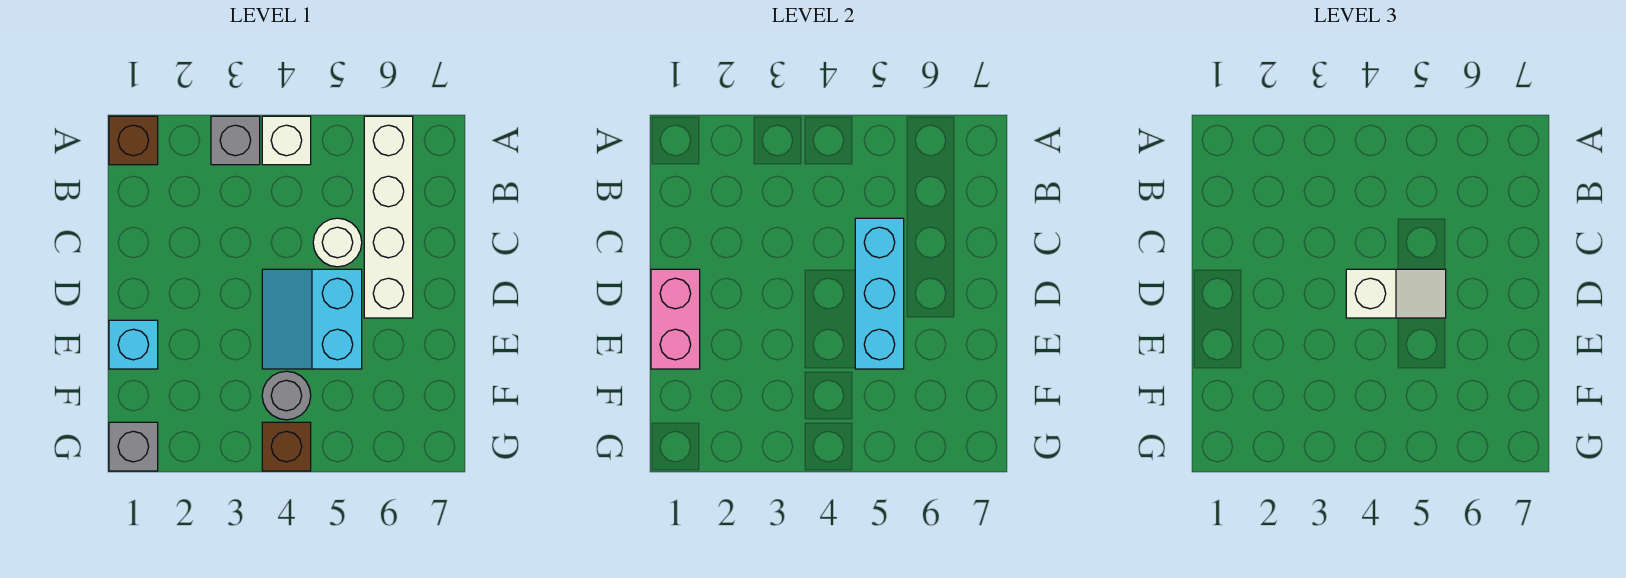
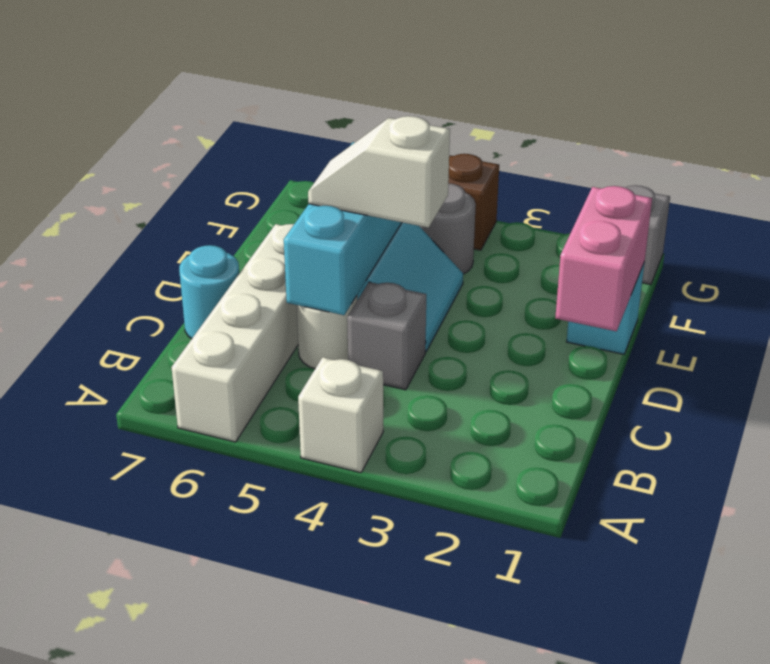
brown 1x1 brick [109,116,158,165] -> none
grey 1x1 brick [211,116,260,165] -> grey 1x1 brick moved to [347,282,426,390]
none -> cyan 1x1 round brick [179,245,239,339]

